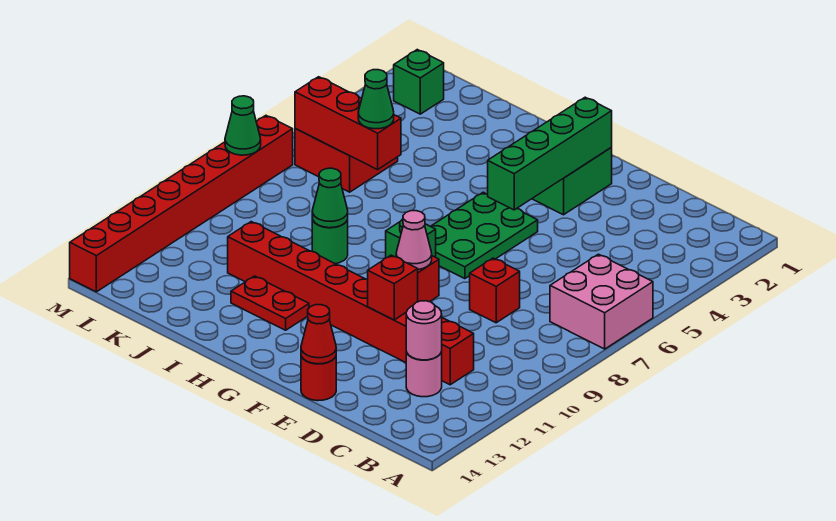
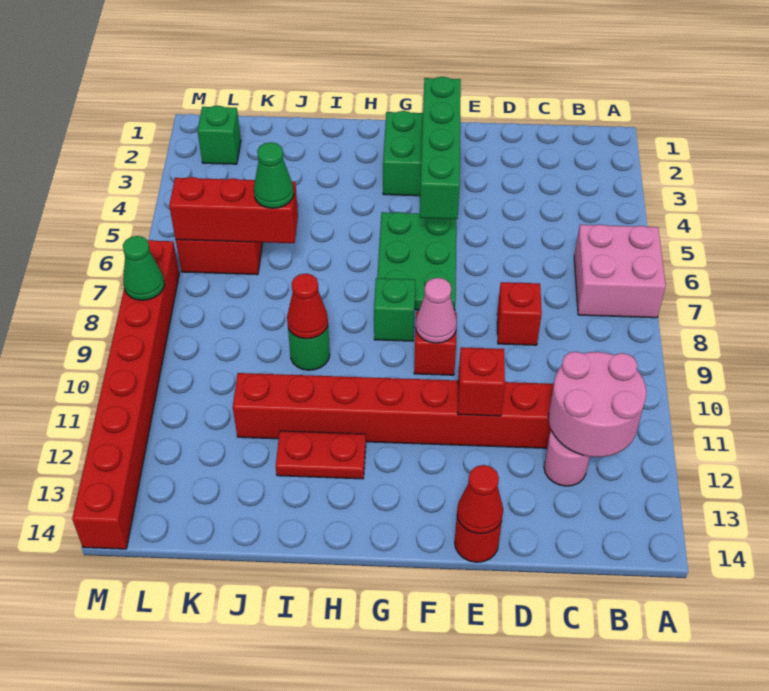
pink 1x1 round brick [406,301,442,360] -> pink 2x2 round brick [549,352,646,457]
green 1x1 cone [312,168,348,228] -> red 1x1 cone [287,274,328,339]

